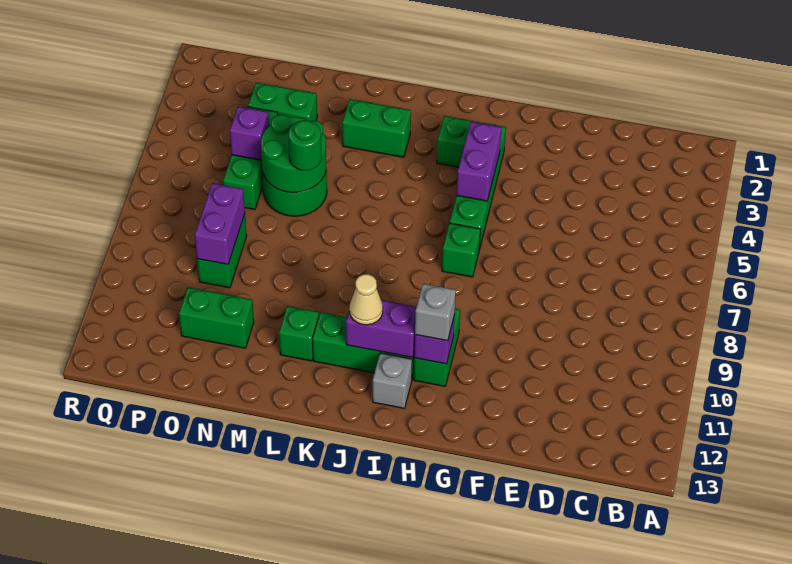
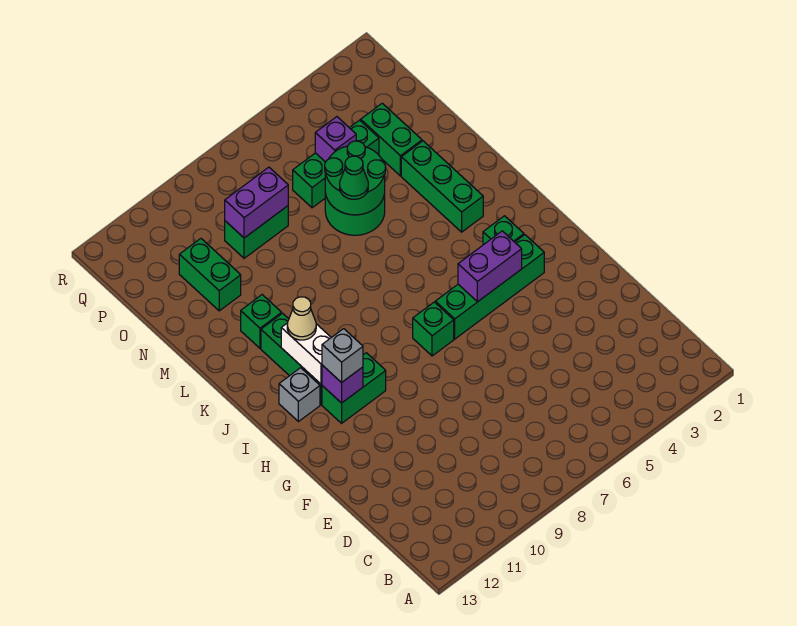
purple 1x2 brick [346,300,416,357] -> white 1x2 brick [281,323,331,384]
green 1x2 brick [342,99,411,157] -> green 1x3 brick [401,141,483,232]
green 1x1 round brick [289,120,321,170] -> green 1x1 cone [340,156,368,199]

